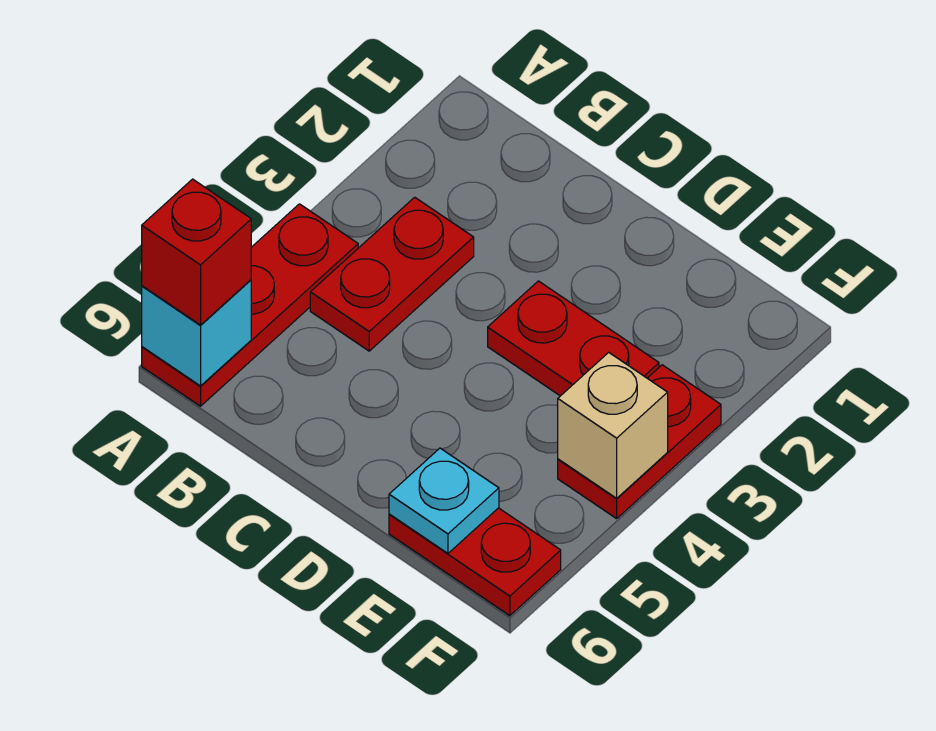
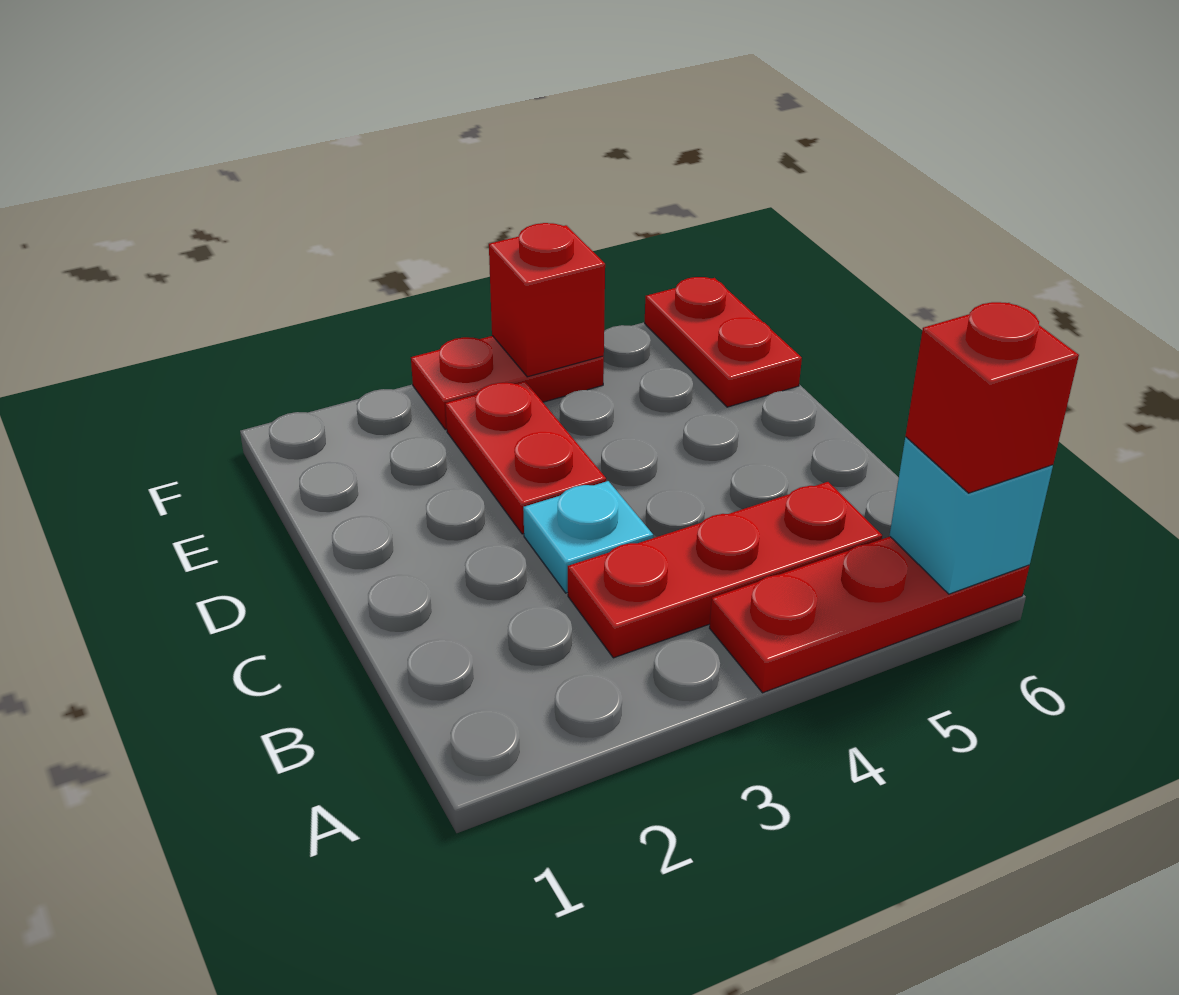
red 1x2 plate [310,197,474,351] -> red 1x3 plate [568,482,882,658]
cyan 1x1 plate [389,448,499,553] -> cyan 1x1 plate moved to [523,481,653,593]
tan 1x1 brick [558,352,668,498] -> red 1x1 brick [489,223,605,377]

